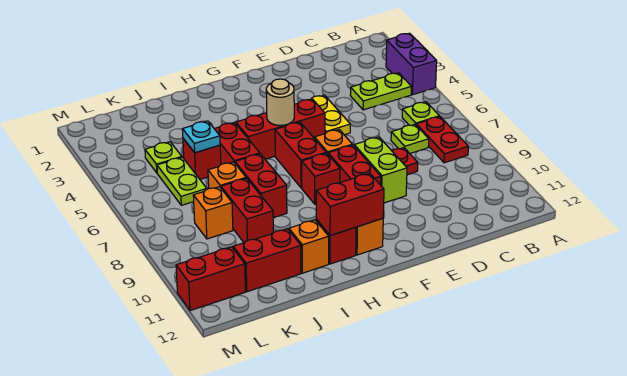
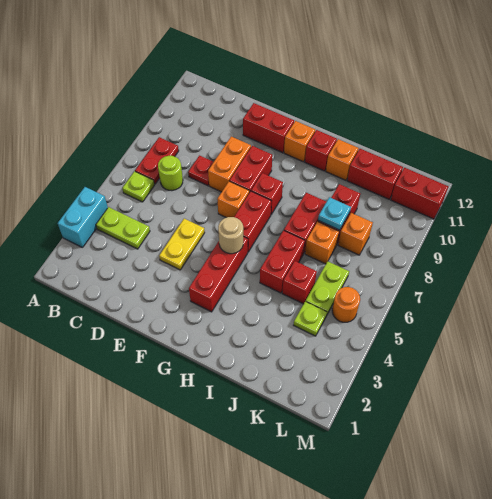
purple 1x2 brick [386,33,437,95] -> cyan 1x2 brick [58,187,108,247]
lime 1x1 plate [391,124,429,153] -> lime 1x1 round brick [158,156,183,191]
lime 1x2 brick [354,137,407,203] -> orange 1x2 brick [208,137,251,192]
red 1x3 brick [236,99,325,159] -> red 1x3 brick turned to [189,237,248,312]
red 1x2 brick [316,173,384,235] -> red 1x2 brick moved to [243,103,294,153]
cyan 1x1 plate [182,121,220,153] -> cyan 1x1 plate moved to [318,197,351,230]
none -> orange 1x1 round brick [332,287,360,322]

